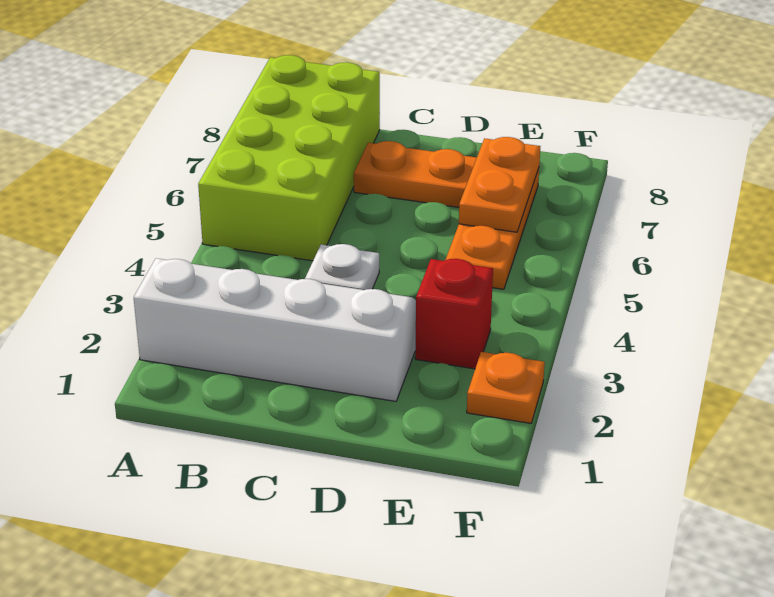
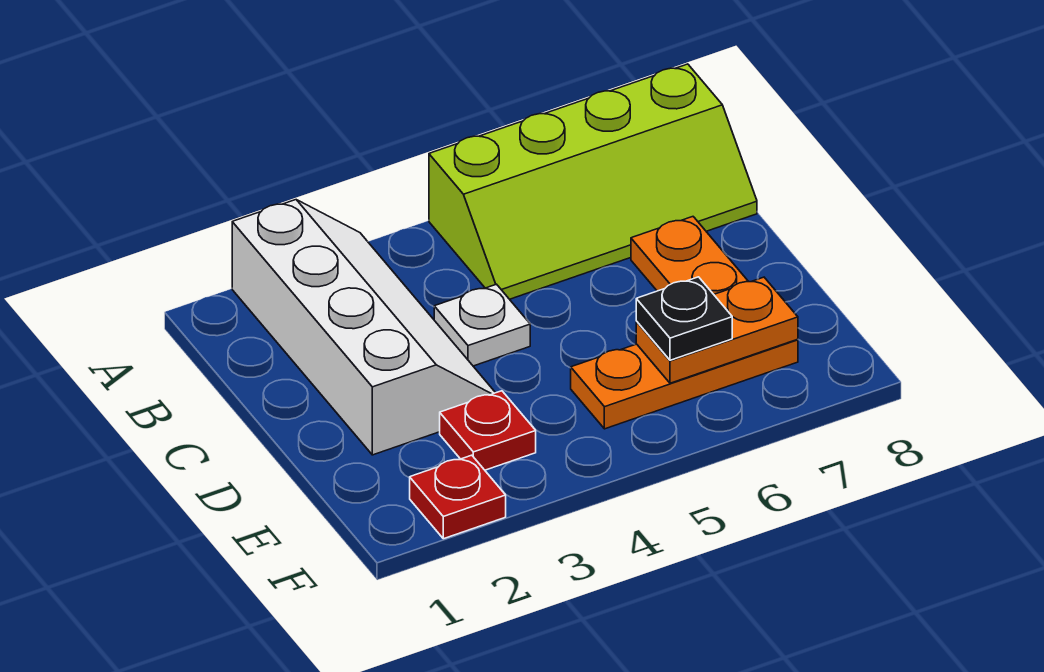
lime 2x4 brick [198,55,380,261] -> lime 2x4 slope [429,64,757,299]
red 1x1 brick [415,259,493,369] -> red 1x1 plate [440,391,536,470]
none -> black 1x1 plate [636,277,732,360]
orange 1x1 plate [467,352,545,423] -> red 1x1 plate [410,455,506,539]

